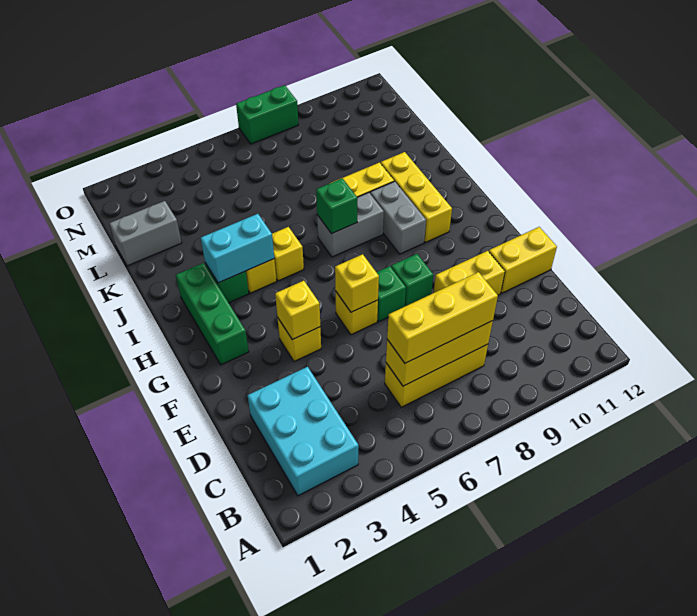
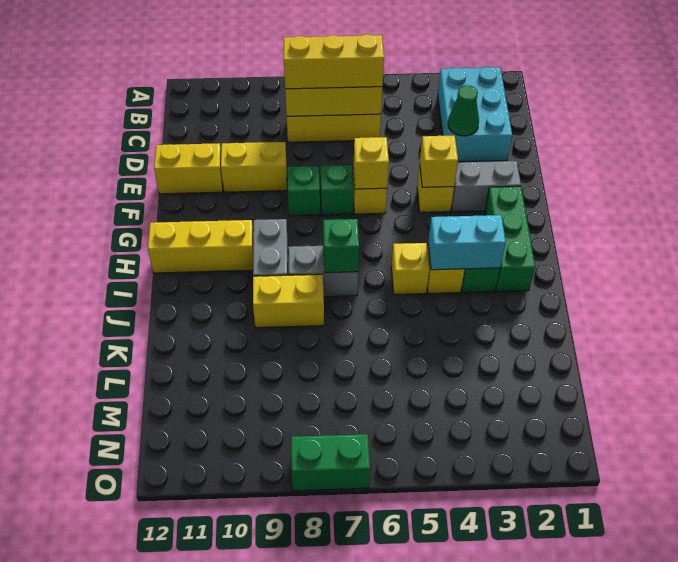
none -> green 1x1 cone [448,85,479,136]
yellow 1x3 brick [381,152,452,243] -> yellow 1x3 brick turned to [148,220,253,273]
grey 1x2 brick [109,201,182,266] -> grey 1x2 brick moved to [451,161,521,212]

